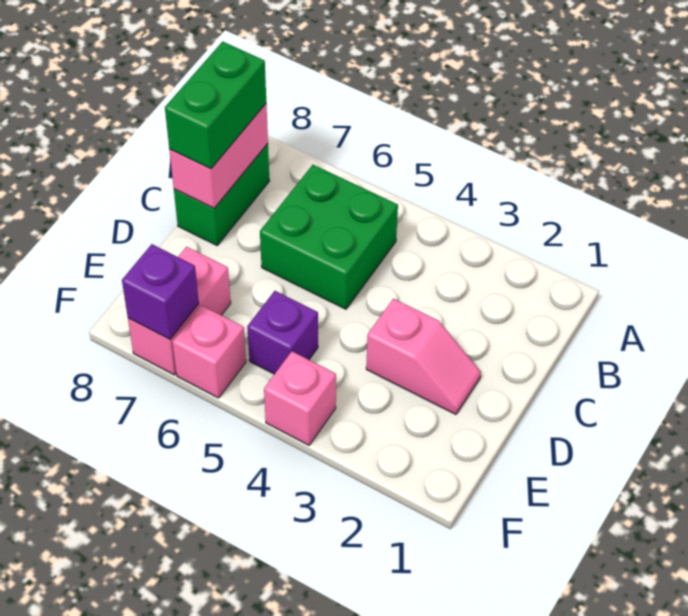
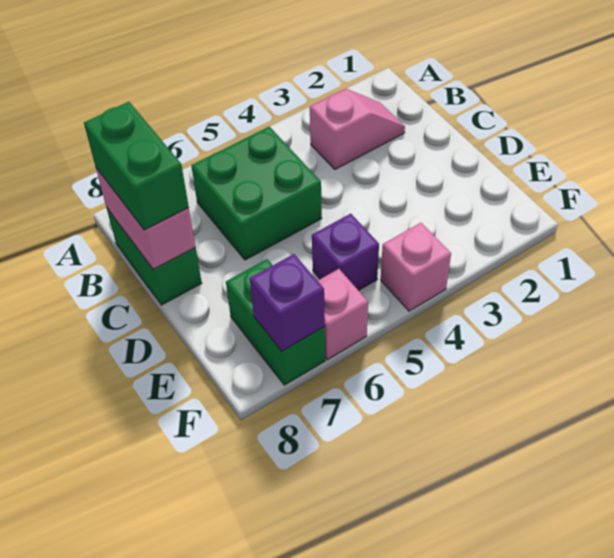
pink 1x2 slope [366,299,481,414] -> pink 1x2 slope moved to [310,89,405,169]
pink 1x2 brick [128,247,231,375] -> green 1x2 brick [226,259,325,385]

